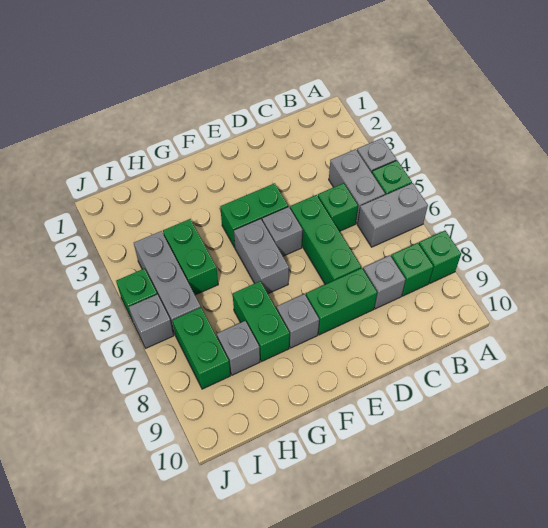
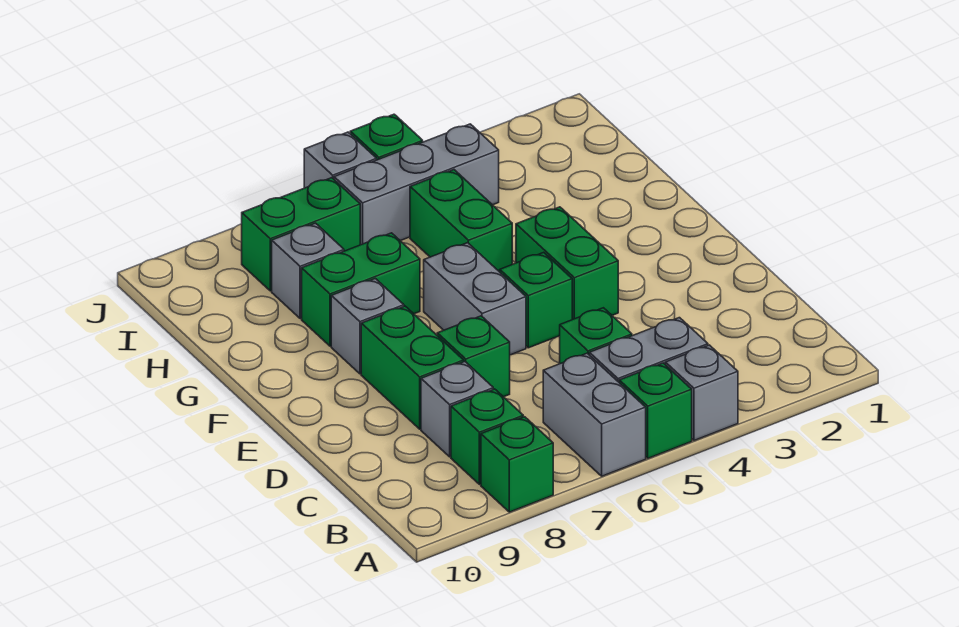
green 1x3 brick [290,195,361,284] -> green 1x1 brick [437,316,510,397]
grey 1x1 brick [262,207,303,256] -> green 1x1 brick [500,252,572,348]
grey 1x2 brick [234,219,289,294] -> grey 1x2 brick turned to [424,243,526,355]
green 1x2 brick [163,219,218,295] -> green 1x2 brick turned to [410,170,512,272]

